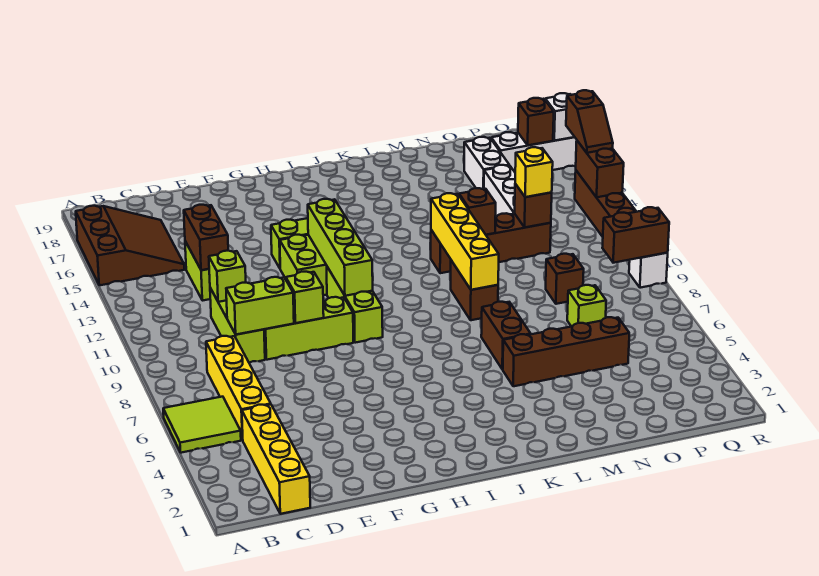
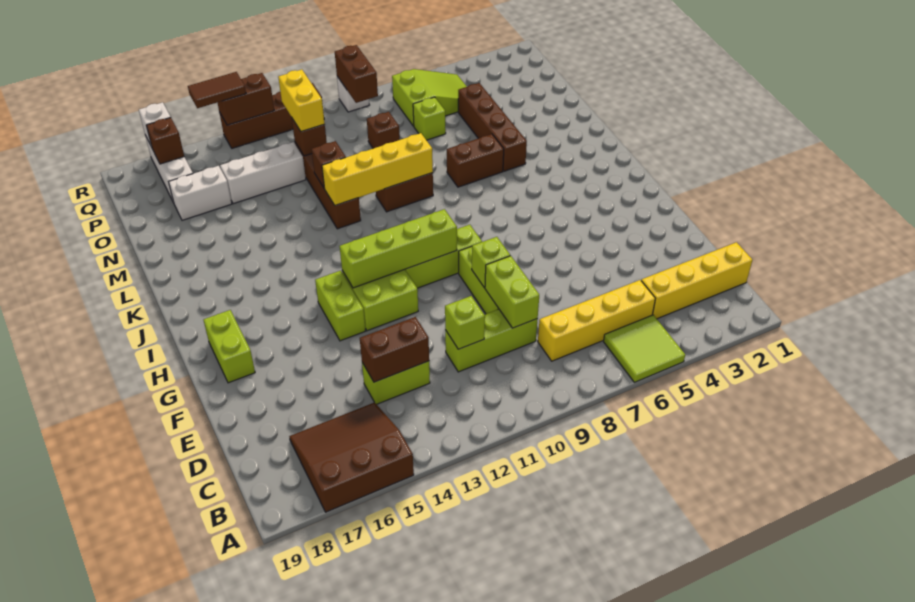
none -> lime 1x2 brick [204,310,255,383]
yellow 1x1 brick [515,147,553,197] -> yellow 1x2 brick [278,69,325,132]
none -> lime 2x3 slope [392,69,467,126]
brown 1x2 slope [566,90,613,153] -> brown 1x2 tile [188,72,246,108]

